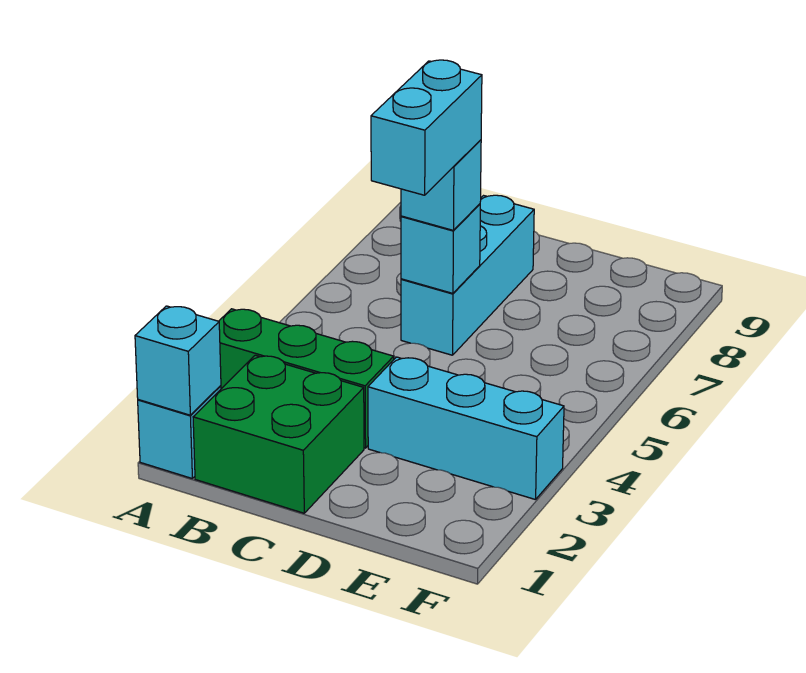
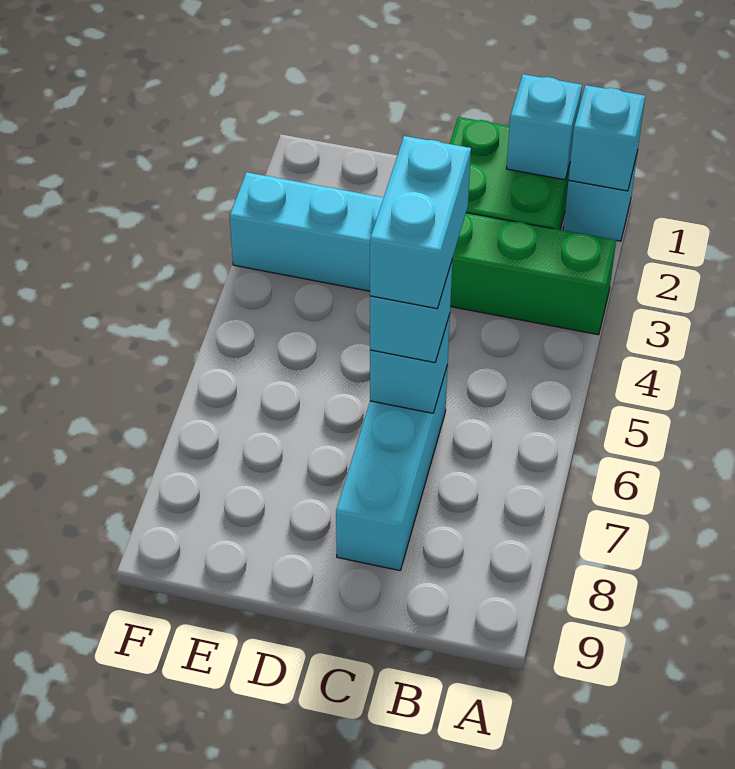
none -> cyan 1x1 brick [507,74,582,180]

